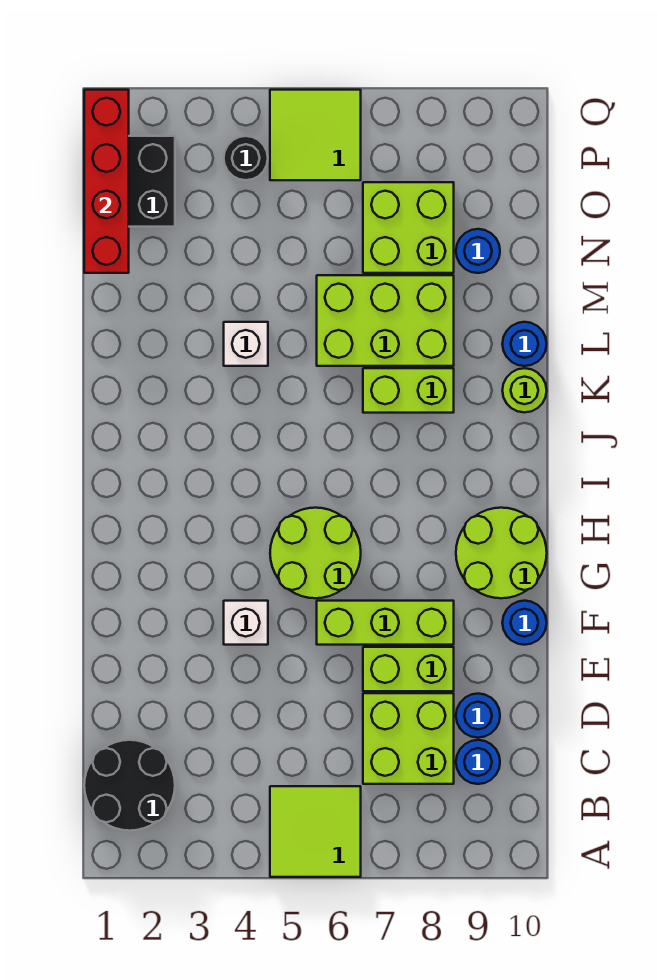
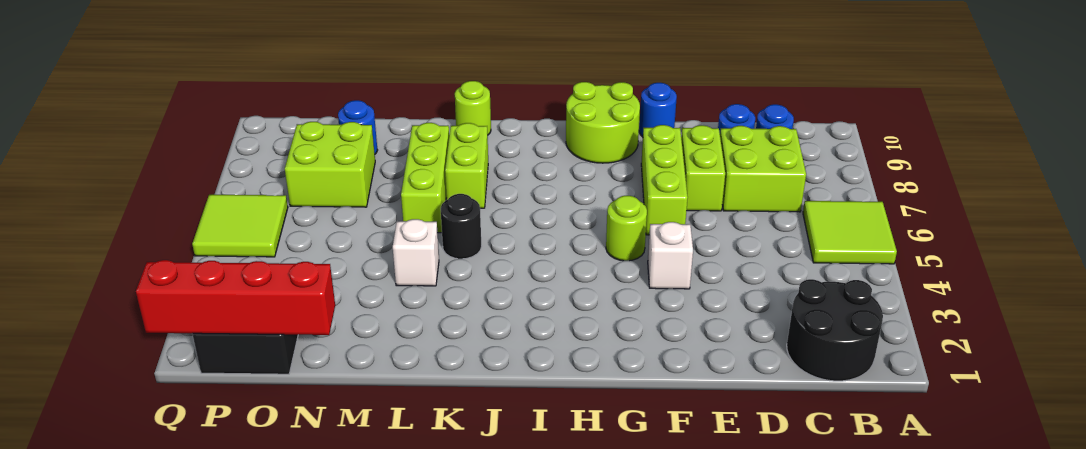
lime 2x2 round brick [270,508,361,598] -> lime 1x1 round brick [606,196,647,261]
lime 2x3 brick [317,275,454,366] -> lime 1x3 brick [401,123,449,233]
blue 1x1 round brick [502,322,547,366] -> none
black 1x1 round brick [224,136,268,180] -> black 1x1 round brick moved to [441,194,482,259]

